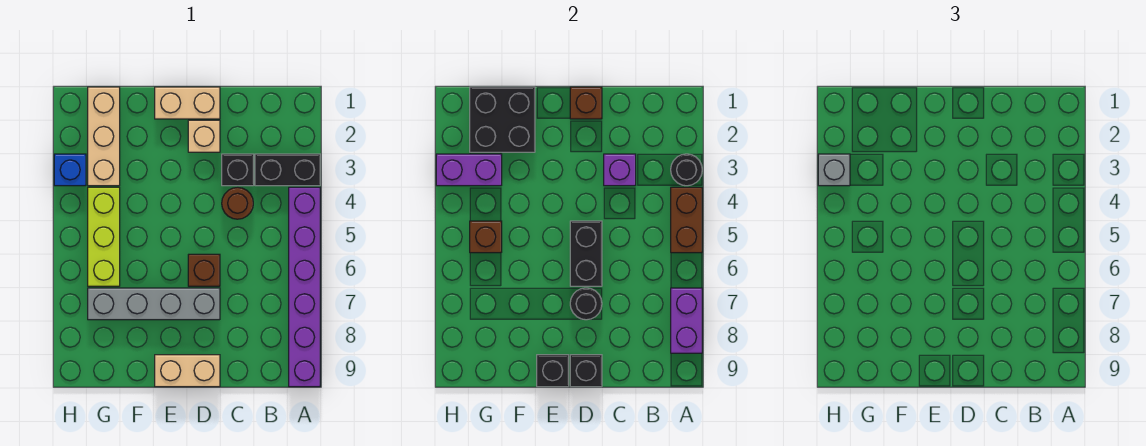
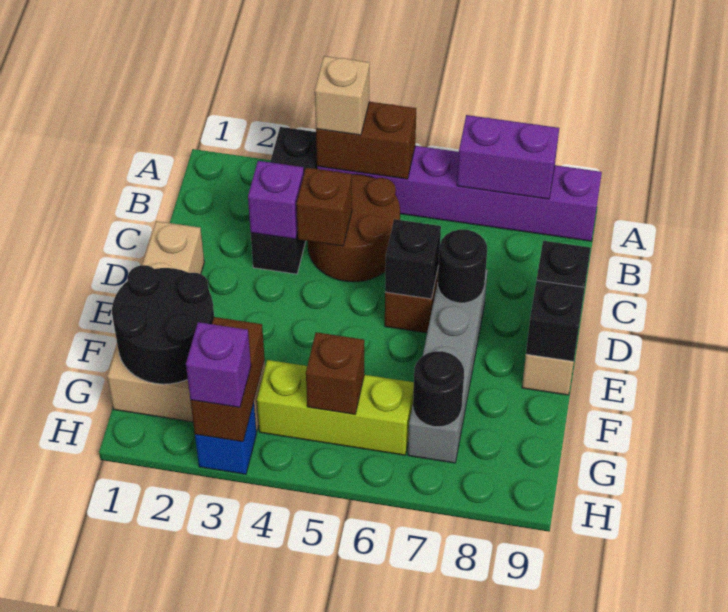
black 1x1 round brick [671,154,702,186] -> black 1x1 round brick moved to [413,351,464,427]
brown 1x1 round brick [222,187,253,219] -> brown 2x2 round brick [308,171,400,282]
brown 1x1 brick [570,87,602,119] -> brown 1x1 brick moved to [296,168,352,246]
tan 1x1 brick [188,120,220,152] -> tan 1x1 brick moved to [315,56,369,135]
black 1x2 brick [570,221,602,286] -> black 1x1 brick [385,219,441,299]
black 2x2 brick [470,87,535,152] -> black 2x2 round brick [112,265,214,384]
purple 1x2 brick [436,154,502,186] -> brown 1x2 brick [190,317,265,442]
grey 1x1 brick [818,154,850,186] -> purple 1x1 brick [186,322,251,408]

